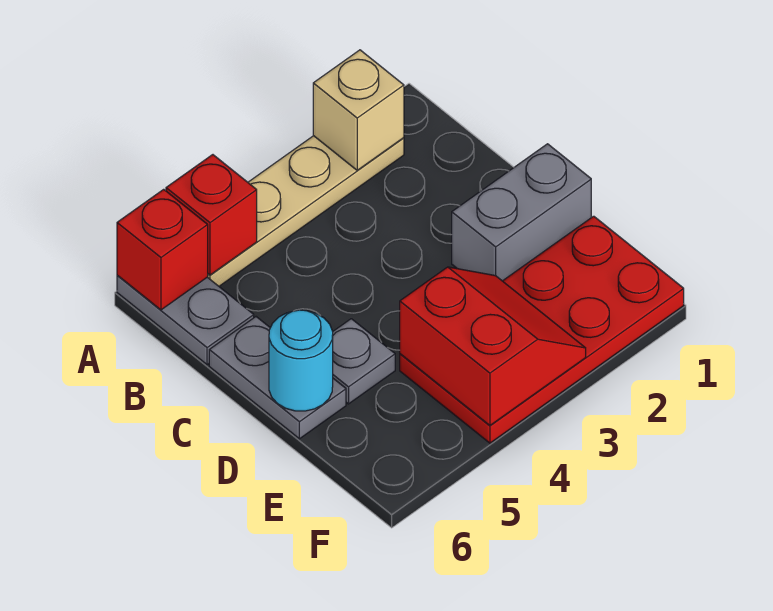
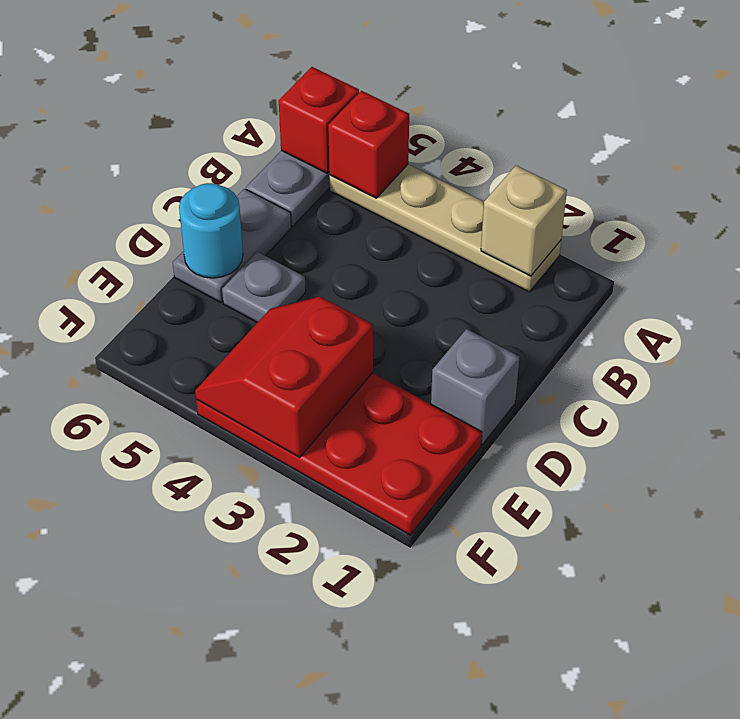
grey 1x2 brick [452,144,591,281] -> grey 1x1 brick [431,329,519,444]
red 2x2 slope [400,267,586,425] -> red 2x2 slope turned to [195,296,373,458]

